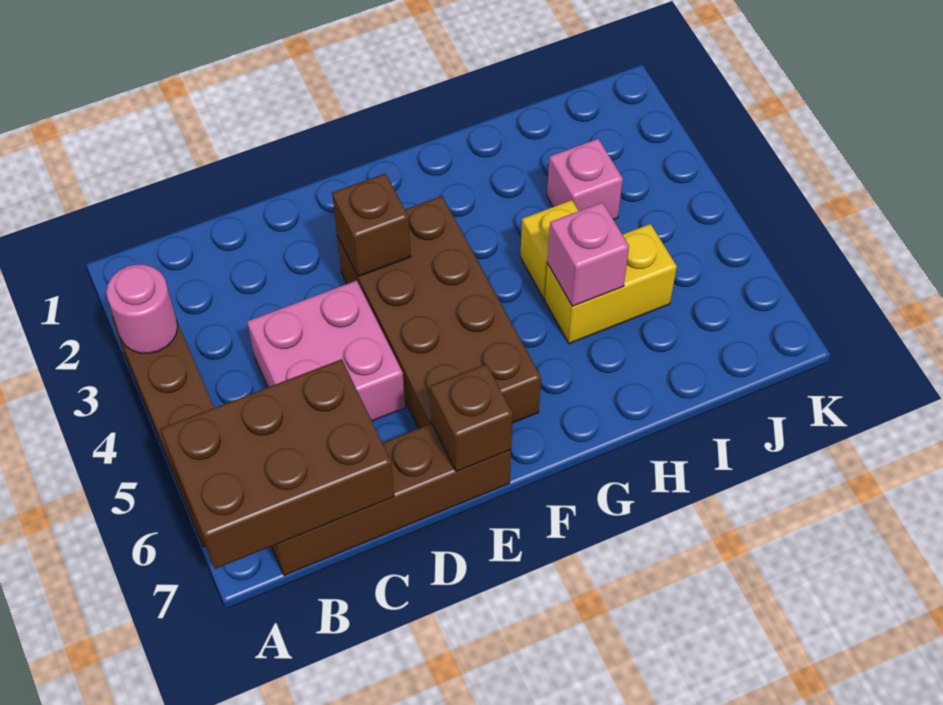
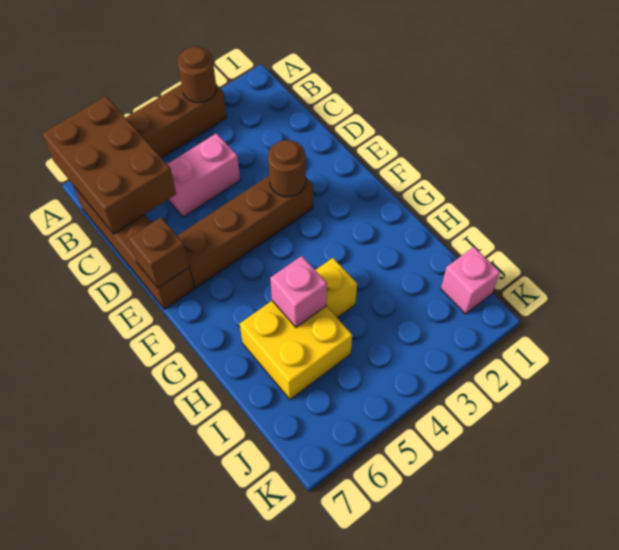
pink 1x1 round brick [106,265,178,354] -> brown 1x1 round brick [177,47,216,103]
pink 2x2 brick [247,280,405,421] -> pink 1x2 brick [167,133,240,217]
brown 2x4 brick [337,196,541,428] -> brown 1x4 brick [177,176,313,288]
brown 1x1 brick [332,173,411,277] -> brown 1x1 round brick [268,140,306,197]
yellow 1x2 brick [545,224,677,344] -> yellow 2x2 brick [240,301,352,400]
pink 1x1 brick [547,139,623,220] -> pink 1x1 brick moved to [441,247,500,314]

